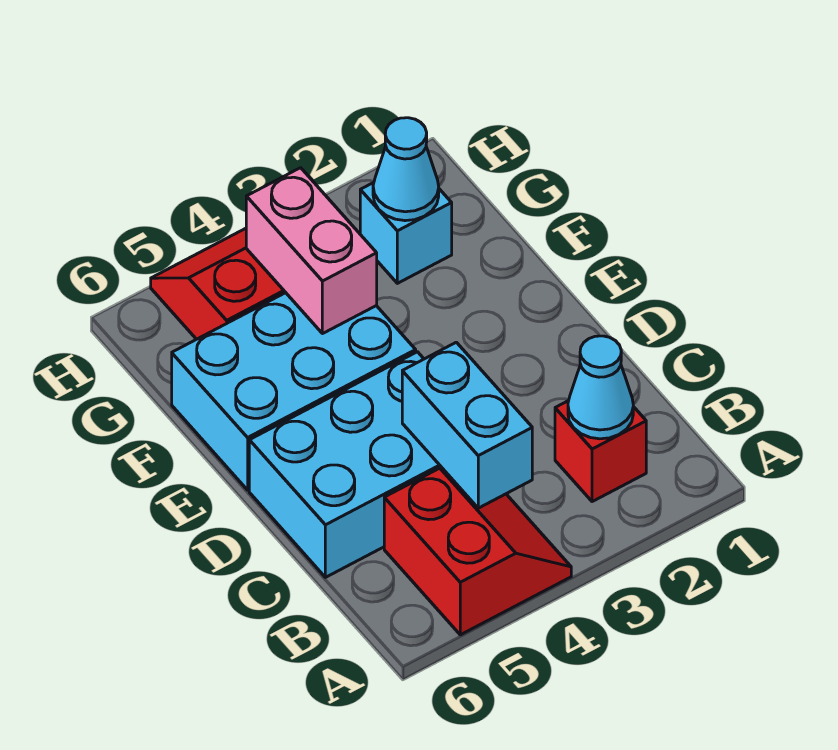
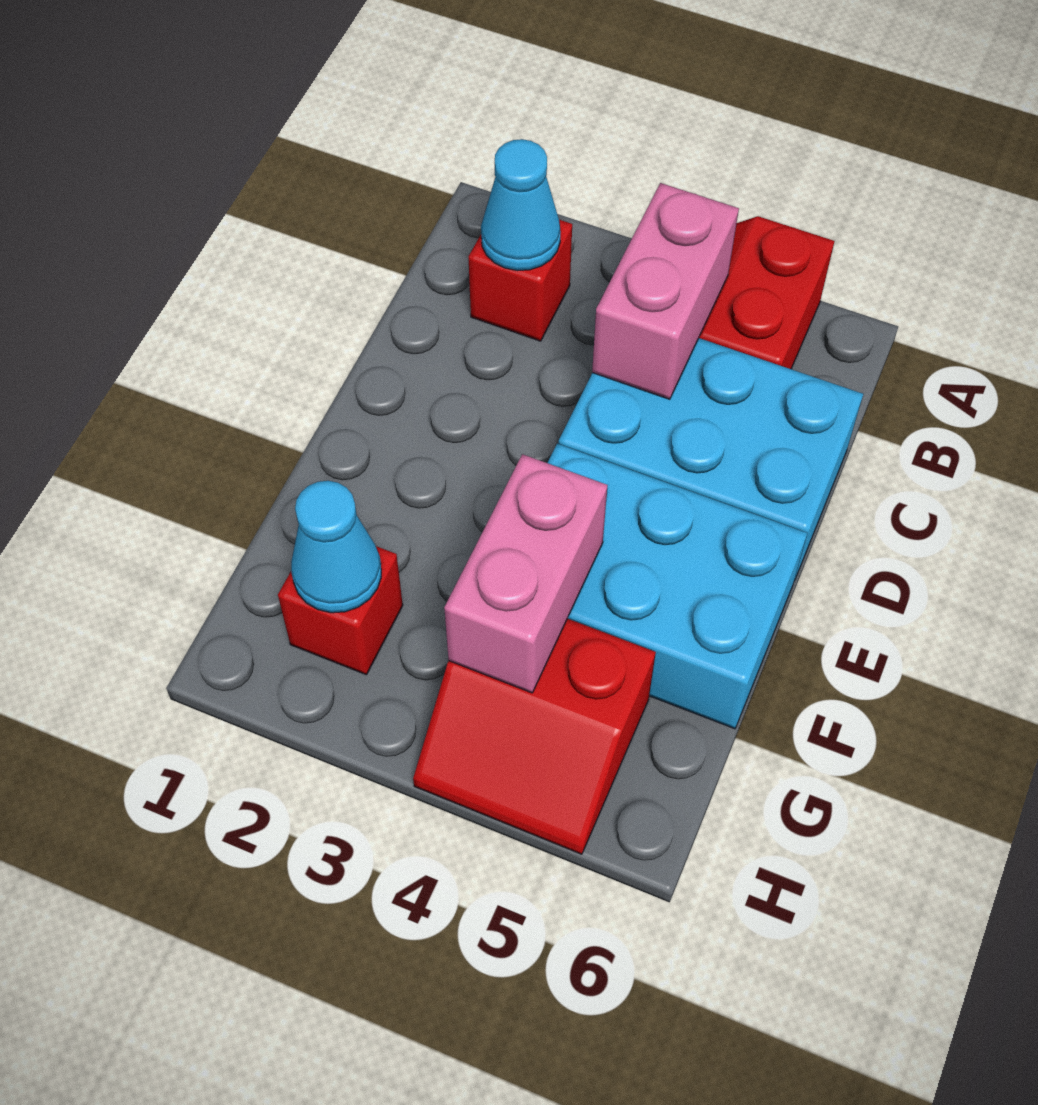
cyan 1x2 brick [402,342,532,508] -> pink 1x2 brick [592,183,739,399]
cyan 1x1 brick [360,183,452,283] -> red 1x1 brick [278,546,403,674]

